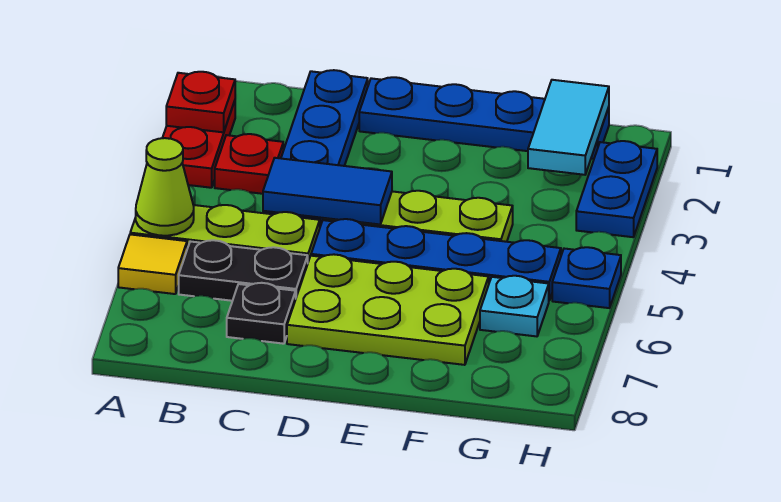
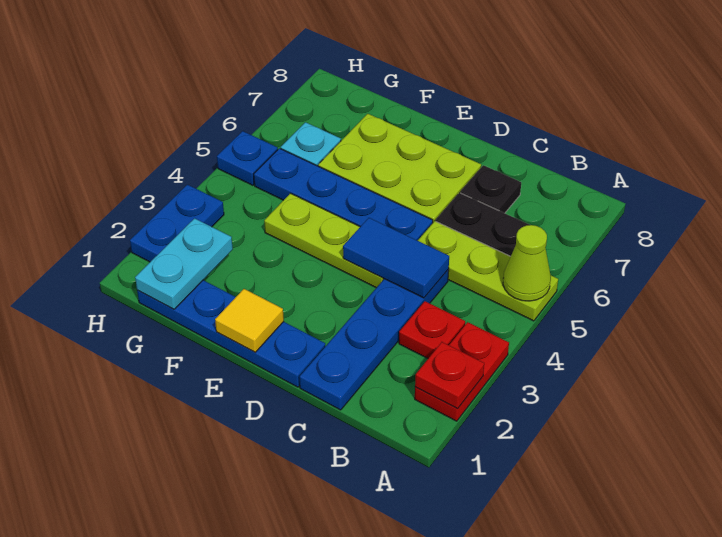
yellow 1x1 tile [118,234,187,294] -> yellow 1x1 tile moved to [215,289,284,352]
cyan 1x2 tile [528,80,609,175] -> cyan 1x2 plate [135,218,233,309]

